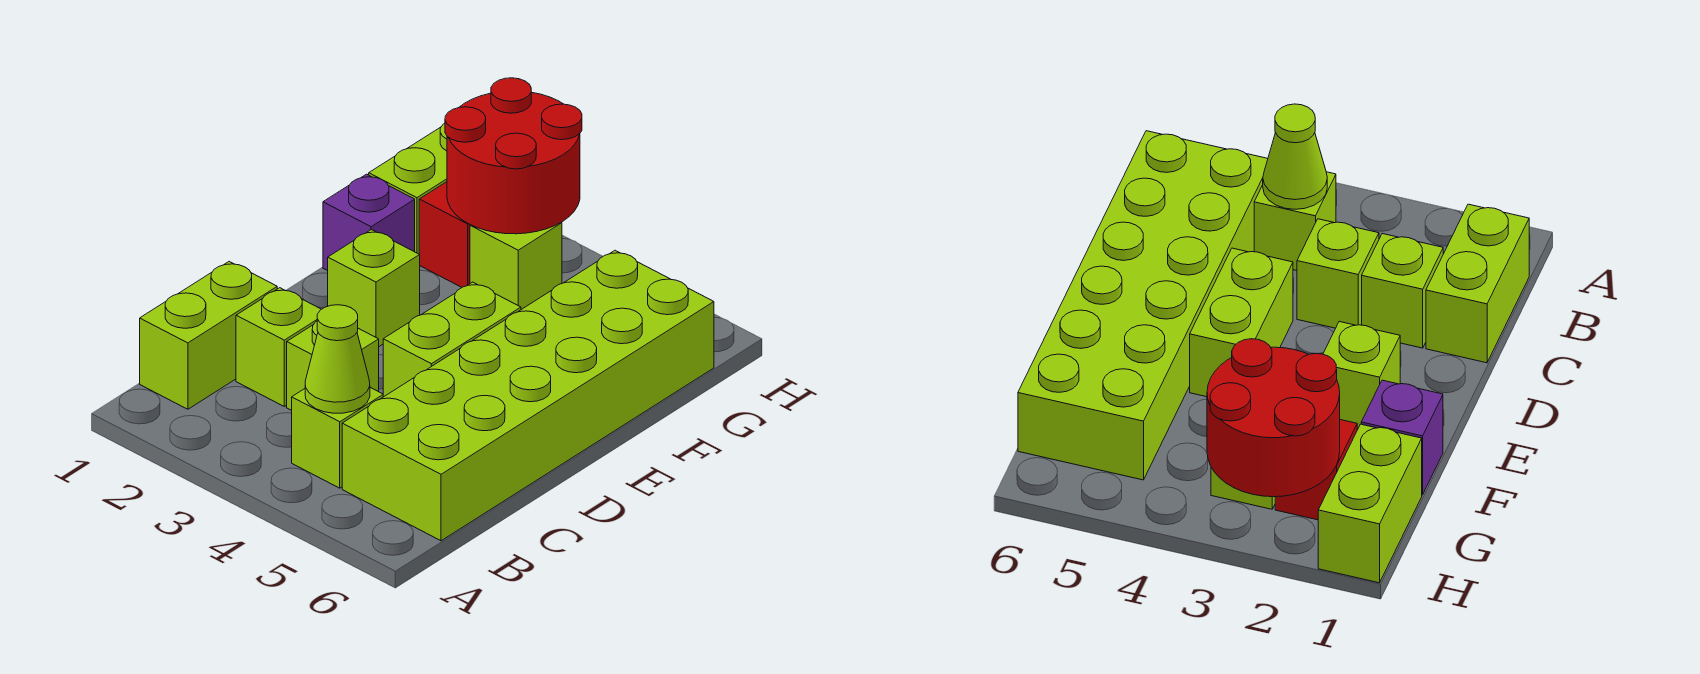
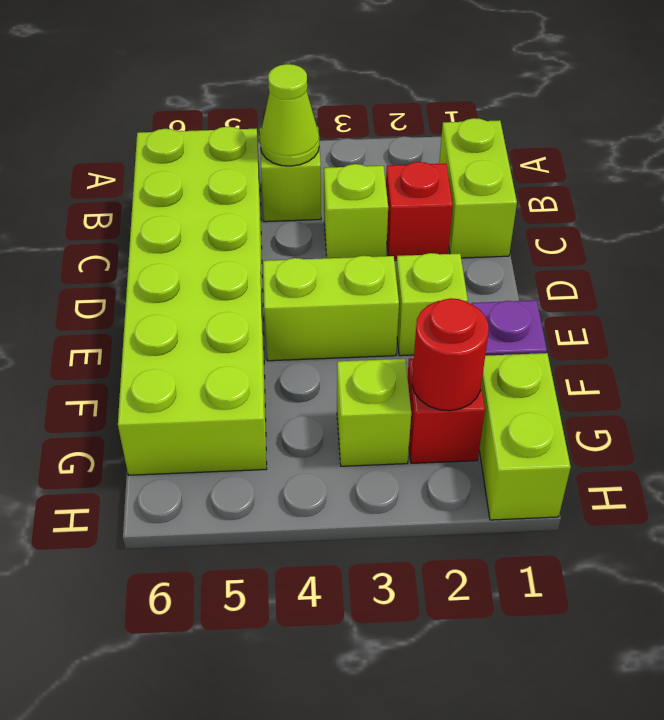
lime 1x1 brick [236,288,321,406] -> red 1x1 brick [386,162,453,260]
lime 1x2 brick [383,282,521,397] -> lime 1x2 brick turned to [263,256,399,361]
red 2x2 round brick [445,78,582,234] -> red 1x1 round brick [412,298,489,411]

